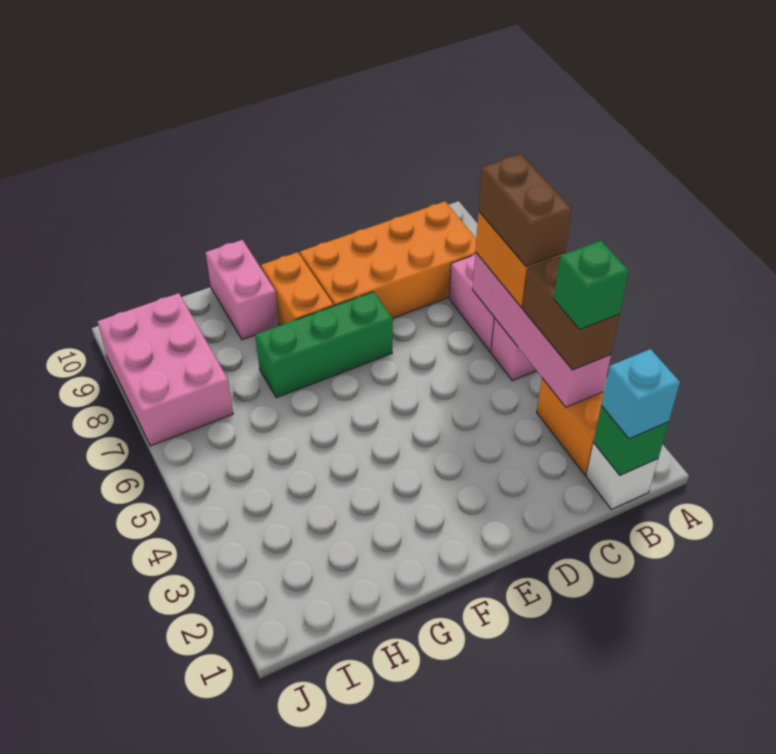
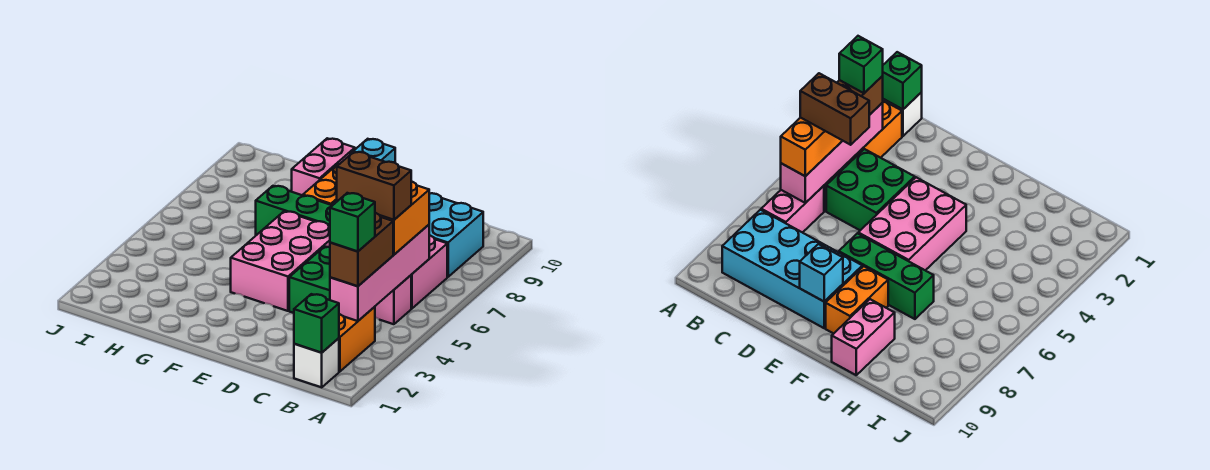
cyan 1x1 brick [601,349,680,439] -> cyan 1x1 brick moved to [350,139,395,163]
brown 1x2 brick [479,154,572,267] -> brown 1x2 brick turned to [337,152,411,220]
orange 2x4 brick [300,202,476,318] -> cyan 2x4 brick [332,193,483,277]
none -> green 2x2 brick [289,246,330,313]
pink 2x3 brick [98,293,233,446] -> pink 2x3 brick moved to [231,211,330,311]

